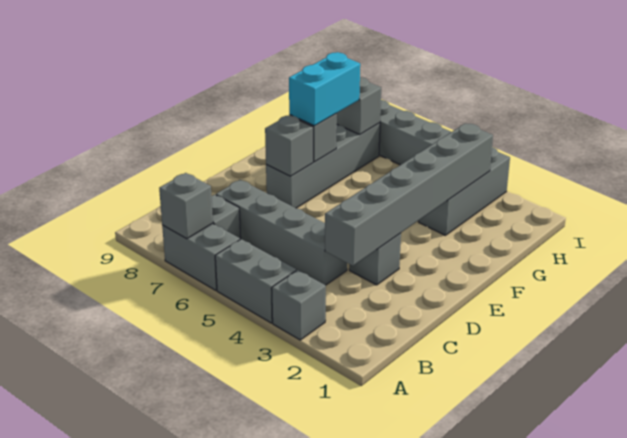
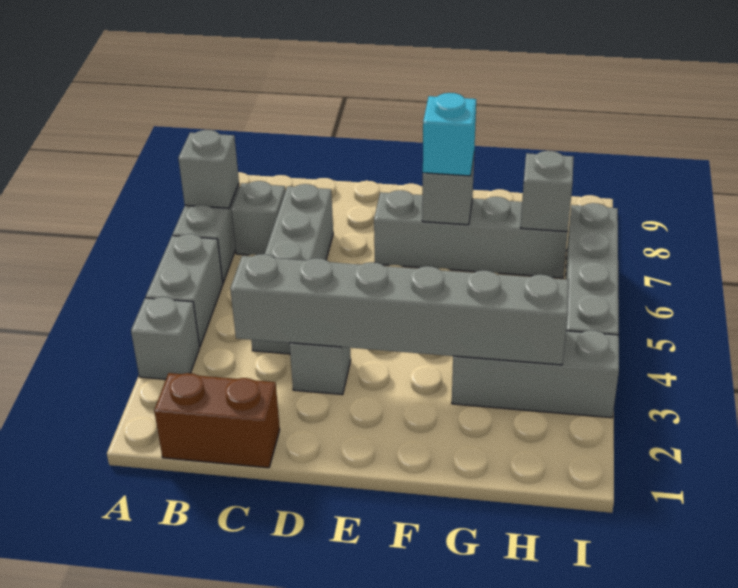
none -> brown 1x2 brick [154,373,280,468]
grey 1x1 brick [265,116,313,176] -> none
cyan 1x2 brick [289,52,360,126] -> cyan 1x1 brick [423,93,476,176]

